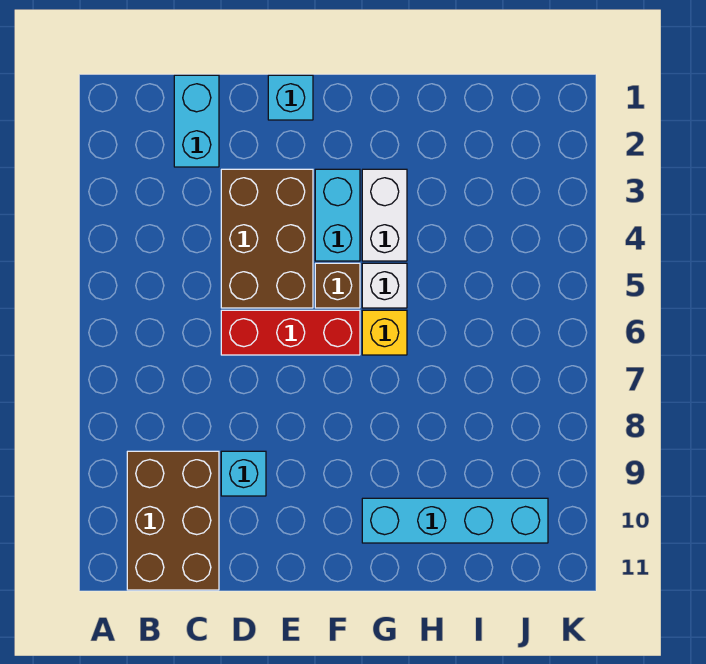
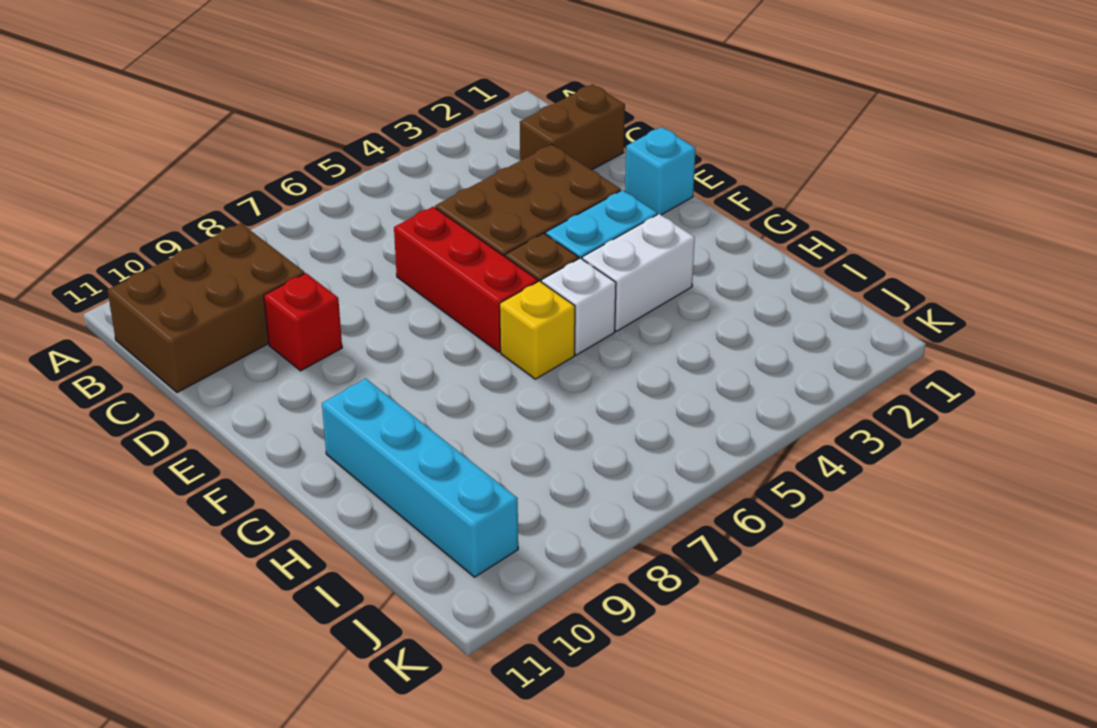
cyan 1x2 brick [174,75,219,167] -> brown 1x2 brick [520,84,625,170]
cyan 1x1 brick [221,451,266,496] -> red 1x1 brick [264,273,342,371]

